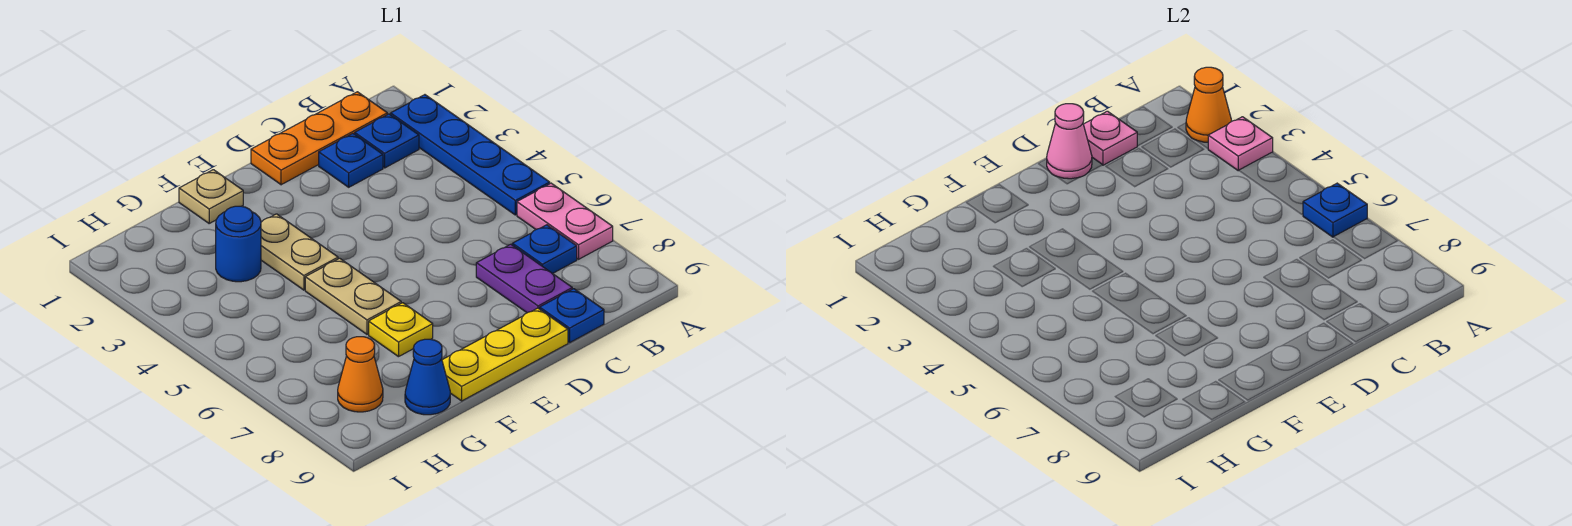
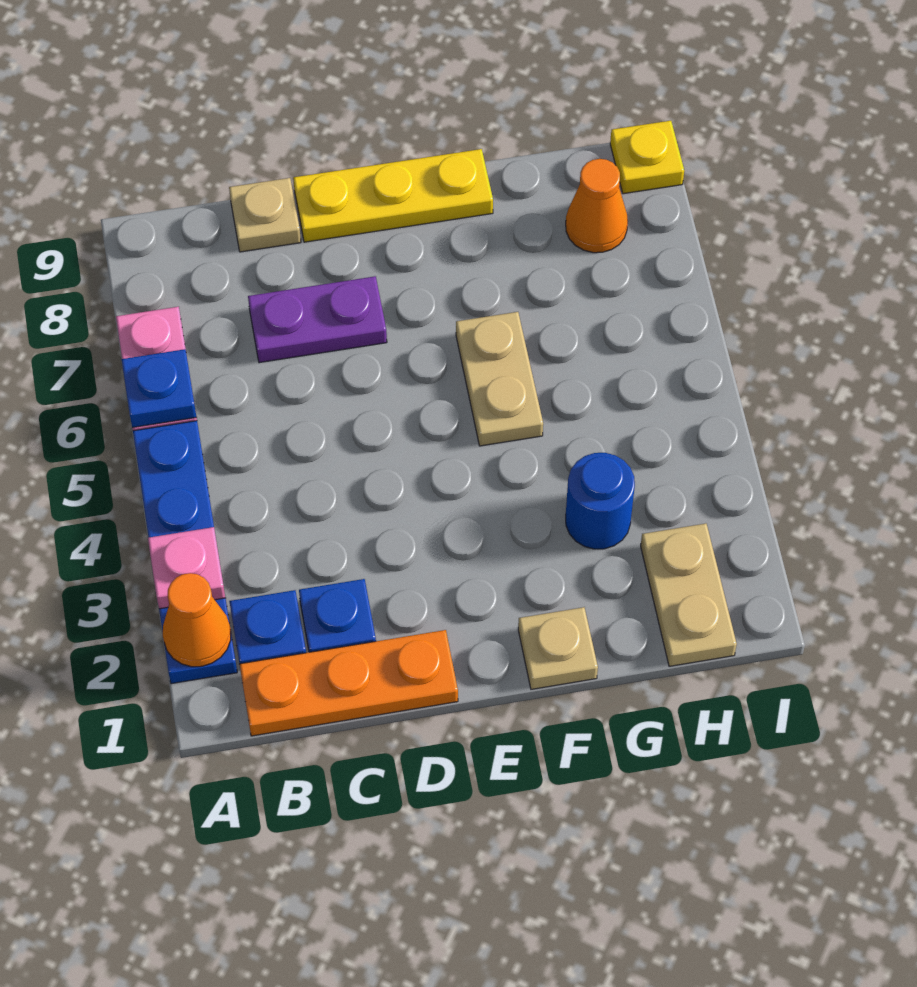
blue 1x1 plate [512,225,577,274] -> none
pink 1x1 plate [1083,111,1137,165] -> none
purple 1x2 plate [476,244,572,313] -> purple 1x2 plate turned to [248,276,387,363]
blue 1x1 plate [540,289,604,342] -> tan 1x1 plate [229,178,301,252]
pink 1x1 cone [1047,104,1092,179] -> none
tan 1x2 plate [261,214,338,290] -> tan 1x2 plate moved to [641,524,737,666]
yellow 1x1 plate [369,303,433,357] -> yellow 1x1 plate moved to [610,121,684,194]
blue 1x1 cone [405,339,450,415] -> none

